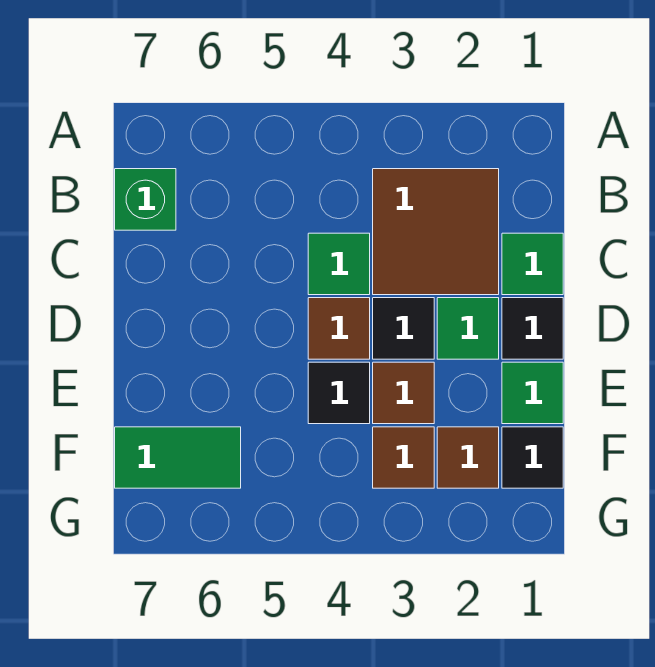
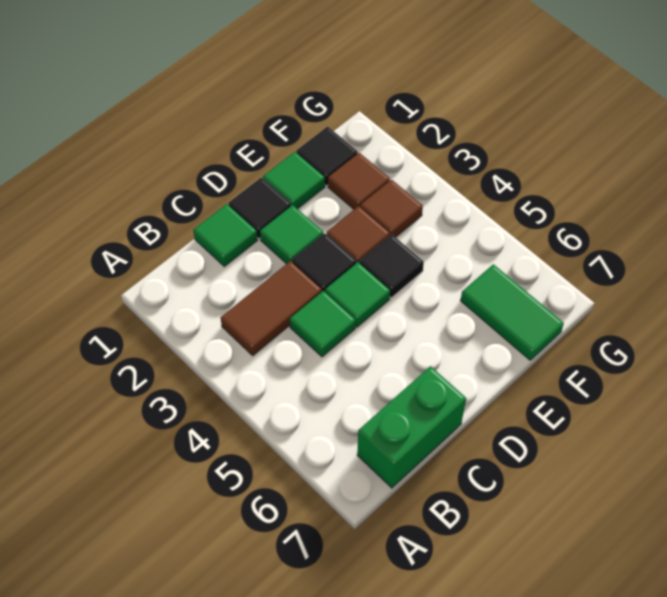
brown 2x2 tile [373,169,499,295] -> brown 1x2 tile [221,261,322,356]
green 1x1 brick [115,169,176,230] -> green 1x2 brick [357,366,466,488]
brown 1x1 tile [308,298,370,359] -> green 1x1 tile [325,262,390,327]

